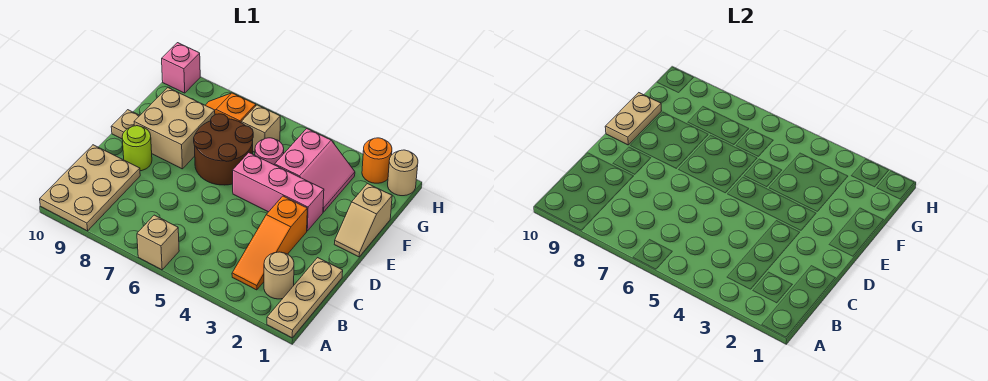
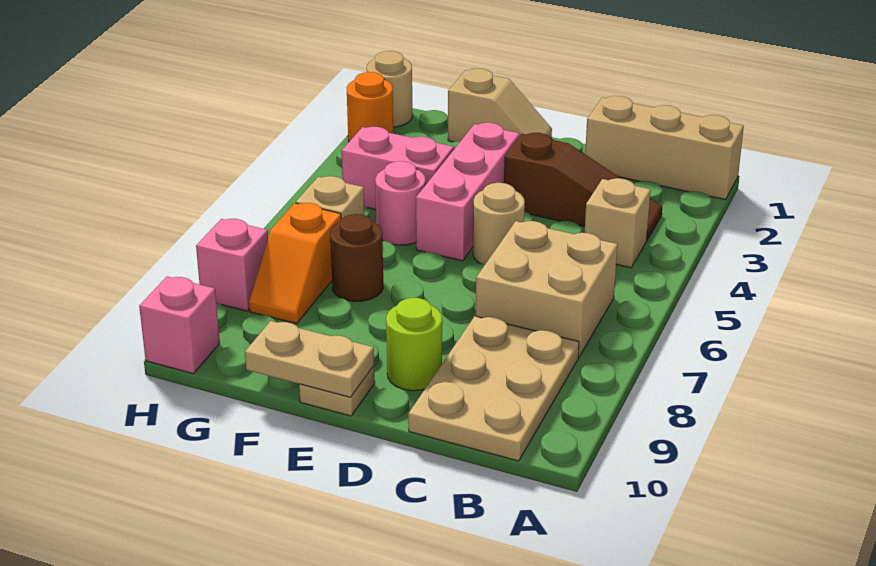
tan 1x3 plate [267,258,343,338] -> tan 1x3 brick [585,96,744,200]
tan 1x1 brick [137,215,179,270] -> tan 1x1 brick moved to [584,178,651,268]
tan 2x3 plate [40,145,140,231] -> tan 2x3 plate turned to [408,316,579,461]
tan 1x1 round brick [264,252,294,299] -> tan 1x1 round brick moved to [473,183,525,265]
orange 1x3 slope [232,196,307,290] -> brown 1x3 slope [504,133,662,240]
brown 2x2 round brick [194,114,253,185] -> brown 1x1 round brick [330,214,383,301]
tan 2x2 brick [134,88,215,169] -> tan 2x2 brick moved to [476,221,617,358]
none -> pink 1x1 brick [196,219,268,311]

